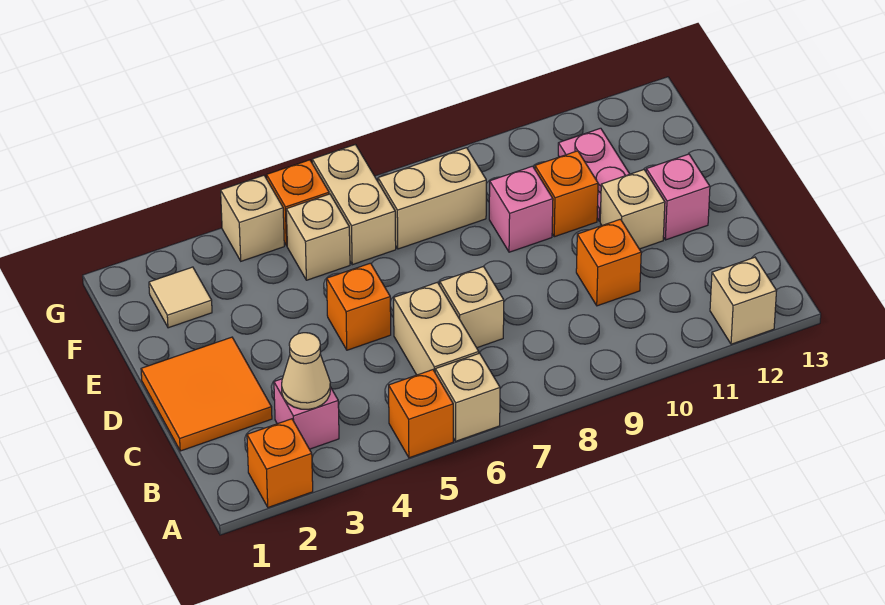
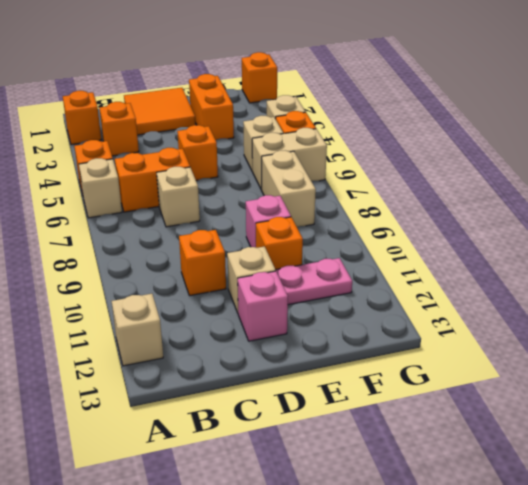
pink 1x1 brick [274,379,339,449] -> orange 1x1 brick [100,102,139,156]
tan 1x1 cone [282,333,330,409] -> none
tan 1x2 brick [394,282,479,375] -> orange 1x2 brick [115,148,190,212]
none -> orange 1x2 brick [189,74,234,140]
tan 1x1 tile [149,267,212,328] -> none
none -> orange 1x1 brick [242,52,277,103]

